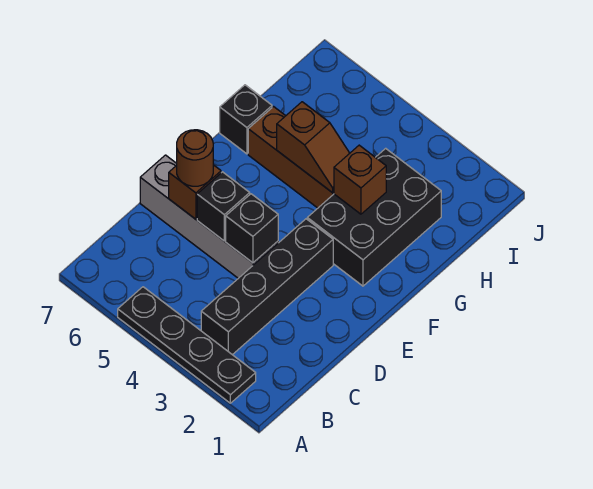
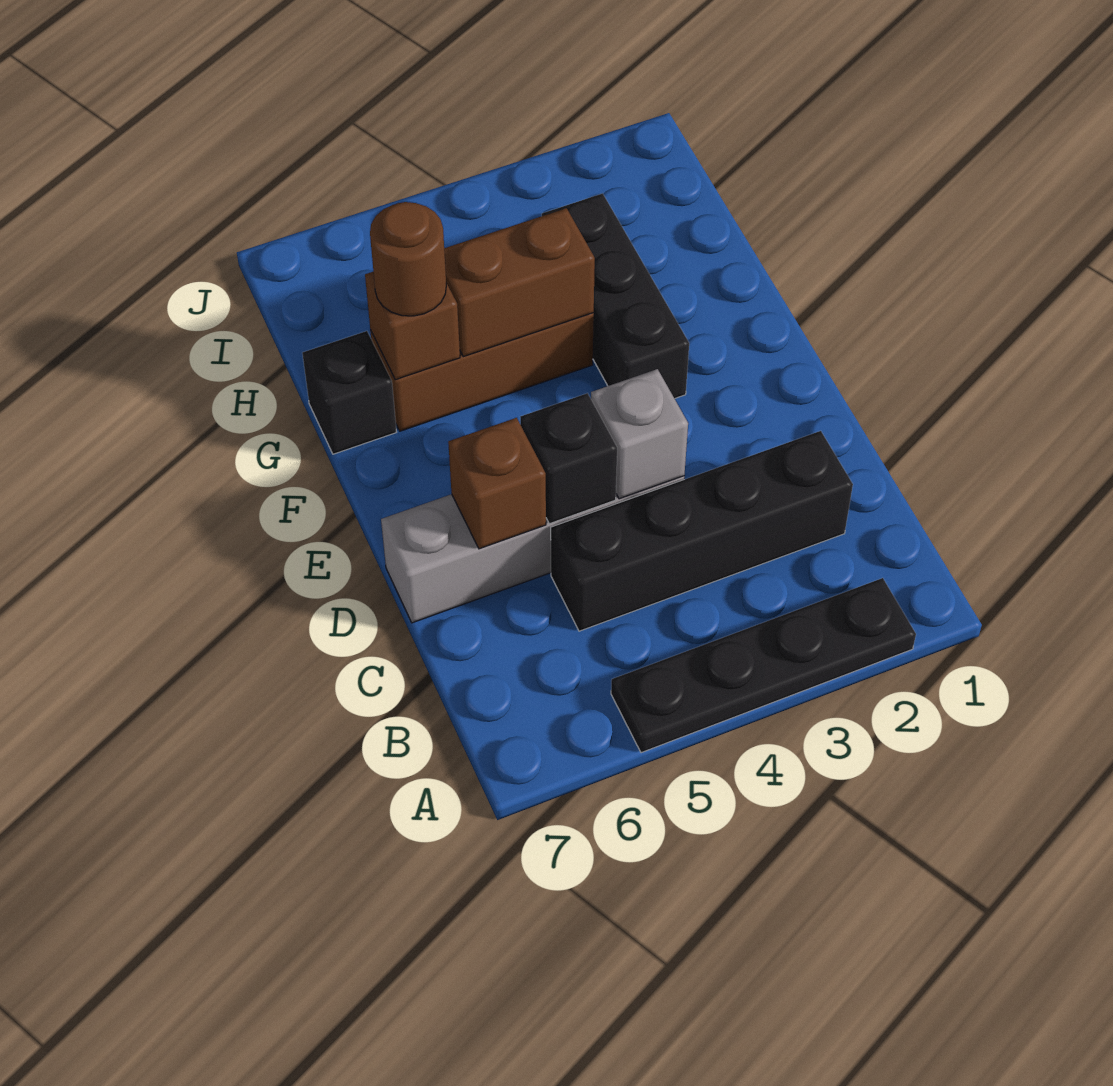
black 1x4 brick [201,219,333,355] -> black 1x4 brick turned to [551,431,853,631]
black 1x1 brick [226,194,278,263] -> grey 1x1 brick [591,369,688,499]
brown 1x1 round brick [177,130,213,186] -> brown 1x1 round brick moved to [370,202,446,316]
black 2x3 brick [307,148,441,286] -> black 1x3 brick [542,193,689,399]
brown 1x1 brick [334,145,386,214] -> brown 1x1 brick moved to [365,272,460,380]
brown 1x2 slope [277,102,350,193] -> brown 1x2 brick [444,208,595,357]

